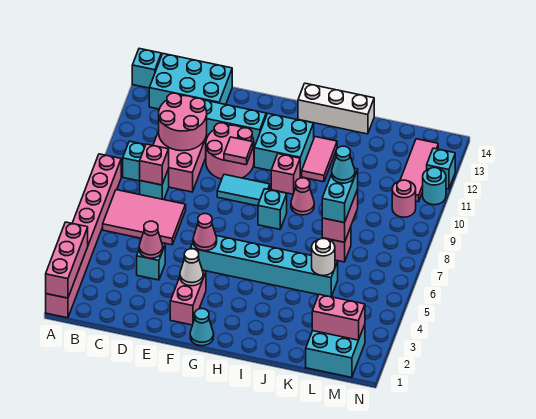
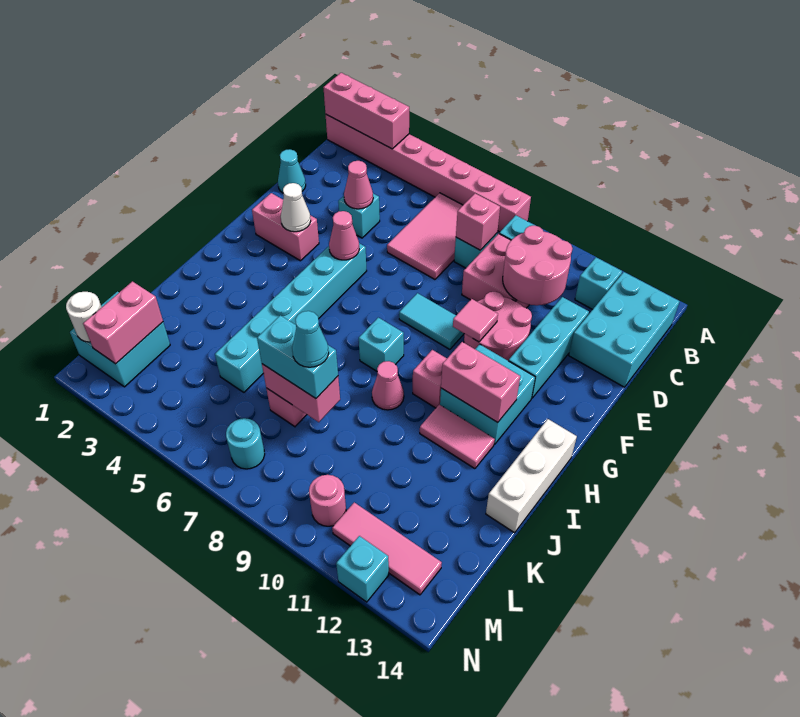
cyan 1x1 brick [132,49,161,88] -> cyan 1x1 brick moved to [575,258,622,309]
cyan 1x2 tile [217,174,270,206] -> cyan 1x2 tile turned to [399,293,464,349]
cyan 1x1 cone [190,309,214,346] -> cyan 1x1 cone moved to [278,149,306,193]
none -> pink 1x2 brick [441,342,520,422]
white 1x1 round brick [312,239,335,276] -> white 1x1 round brick moved to [66,292,102,342]
cyan 1x1 round brick [423,168,446,205] -> cyan 1x1 round brick moved to [226,418,265,469]

